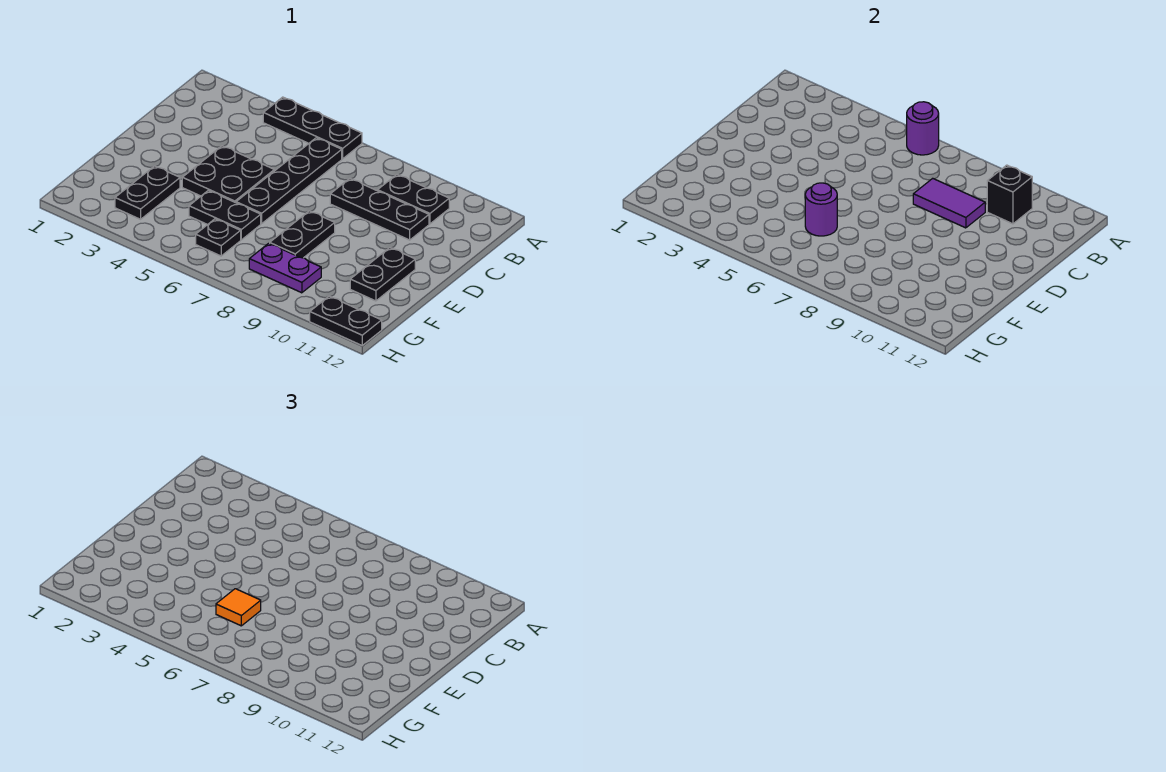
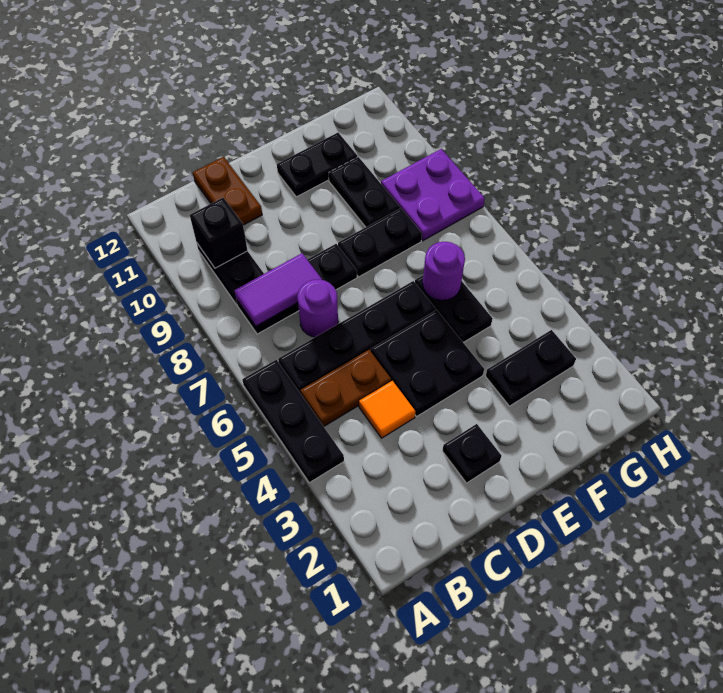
purple 1x1 round brick [907,102,939,155] -> purple 1x1 round brick moved to [297,279,338,337]
none -> brown 1x2 plate [300,350,391,426]
black 1x3 plate [330,178,429,240] -> black 1x3 plate turned to [236,244,357,334]
purple 1x2 tile [913,178,985,228] -> purple 1x2 tile turned to [234,253,322,326]
none -> brown 1x2 plate [193,157,262,225]
orange 1x1 tile [216,589,261,626] -> orange 1x1 tile moved to [359,381,416,438]
black 1x1 plate [196,219,241,256] -> black 1x1 plate moved to [442,424,502,483]
purple 1x2 plate [249,243,321,293] -> purple 2x2 plate [381,149,485,241]
black 1x2 plate [310,296,382,345] -> black 1x2 plate moved to [329,157,400,227]

